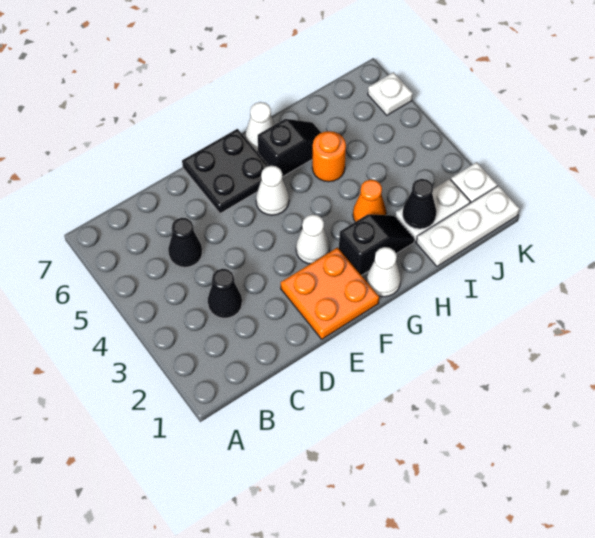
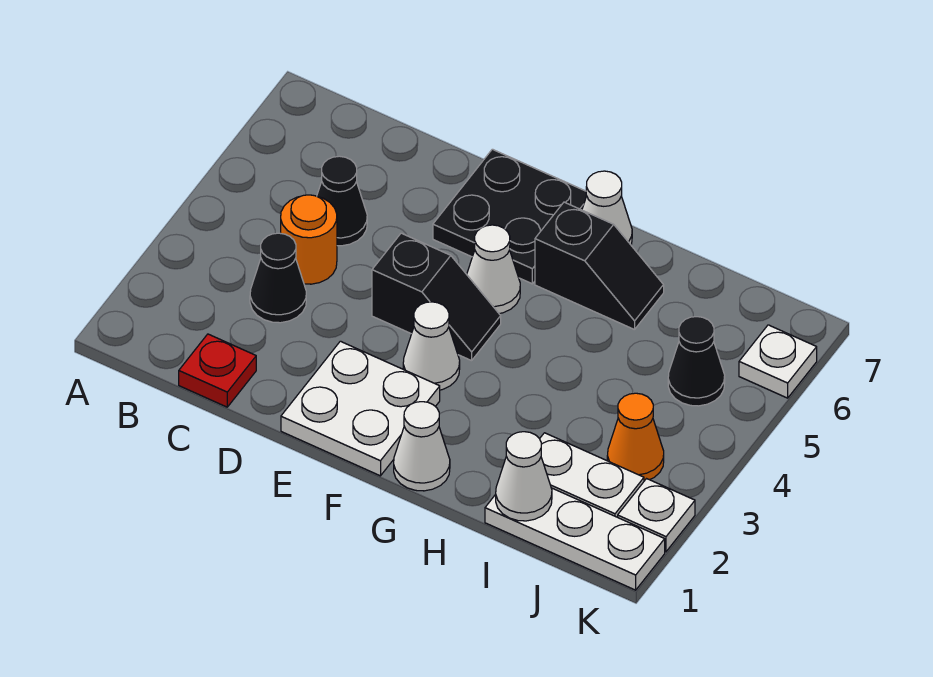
none -> red 1x1 plate [179,334,256,407]
orange 2x2 plate [281,248,379,339] -> white 2x2 plate [281,341,440,476]
black 1x2 slope [339,214,414,276] -> black 1x2 slope moved to [372,233,501,361]
orange 1x1 cone [353,180,386,222] -> orange 1x1 cone moved to [607,393,664,481]
orange 1x1 round brick [312,131,346,182] -> orange 1x1 round brick moved to [281,195,337,284]
none -> white 1x1 cone [496,432,552,521]
black 1x1 cone [403,179,436,229] -> black 1x1 cone moved to [668,317,725,406]

